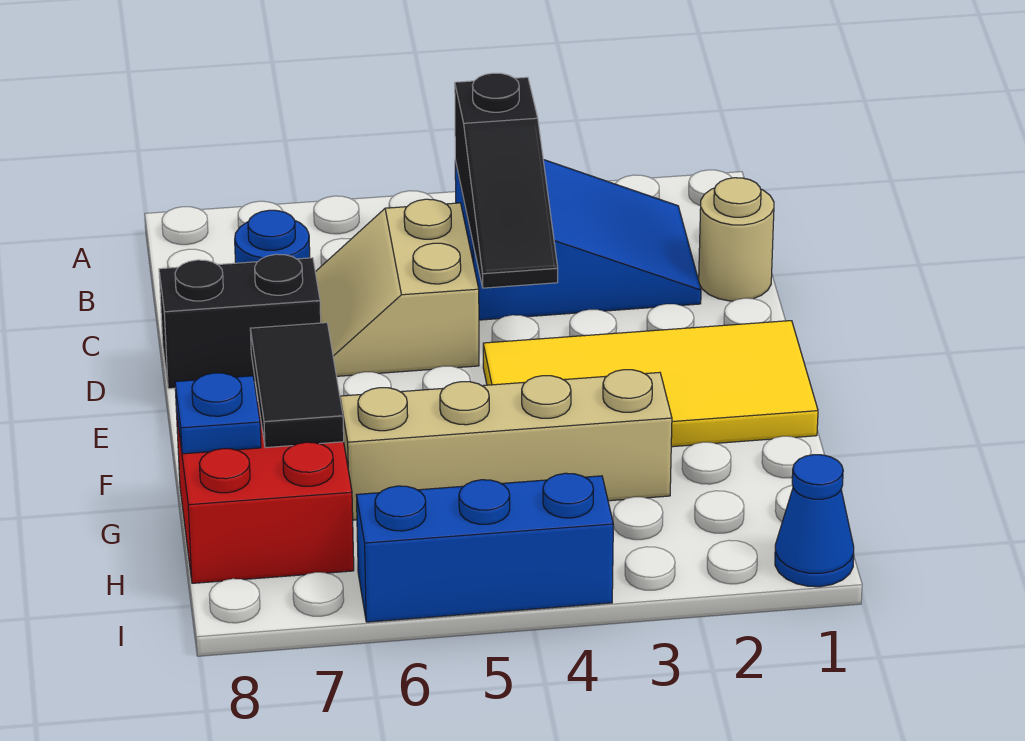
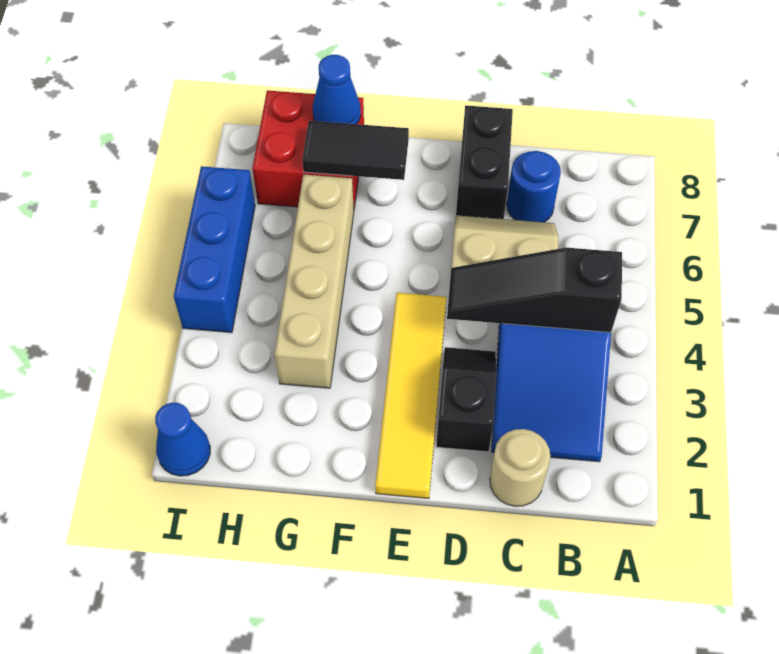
none -> black 1x2 slope [436,347,497,452]
yellow 2x4 tile [483,321,818,447] -> yellow 1x4 tile [375,293,446,499]
blue 1x1 plate [175,373,261,454] -> blue 1x1 cone [313,55,361,124]

